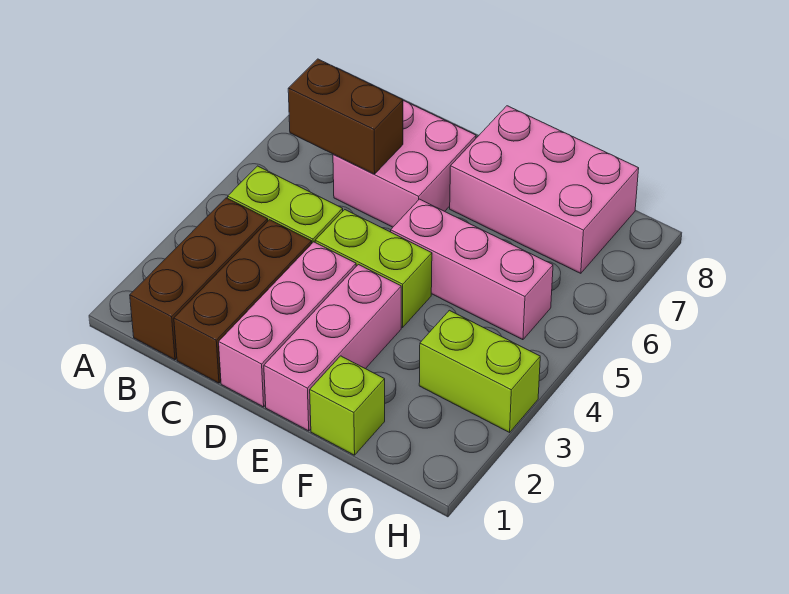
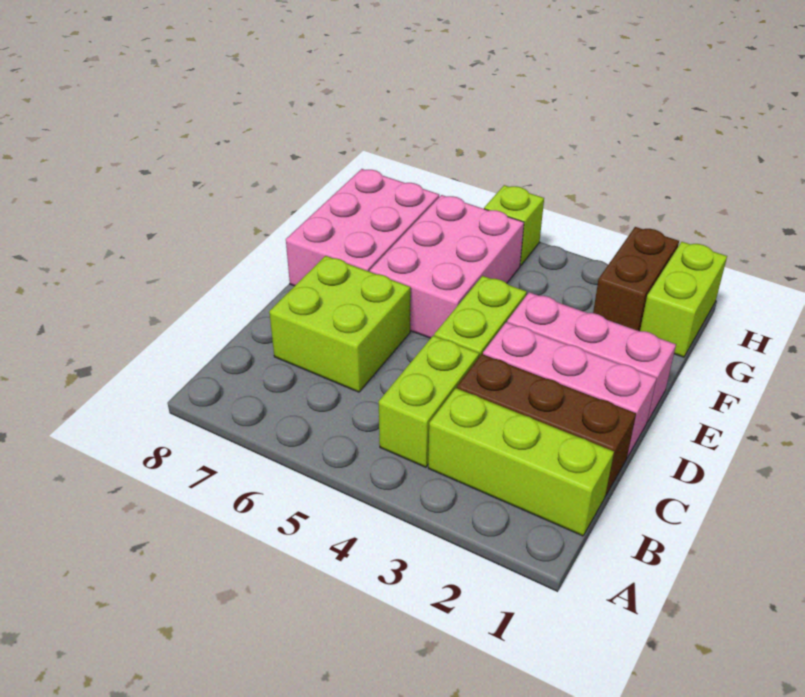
brown 1x3 brick [130,198,268,360] -> lime 1x3 brick [428,388,614,536]
brown 1x2 brick [288,59,403,174] -> brown 1x2 brick moved to [593,227,679,331]
pink 2x2 brick [333,101,476,227] -> lime 2x2 brick [269,256,411,392]
pink 1x3 brick [391,199,553,340] -> pink 2x3 brick [370,195,524,338]
lime 1x1 brick [310,356,385,455] -> lime 1x1 brick moved to [484,185,544,266]
lime 1x2 brick [419,310,540,432] -> lime 1x2 brick moved to [640,242,727,357]

